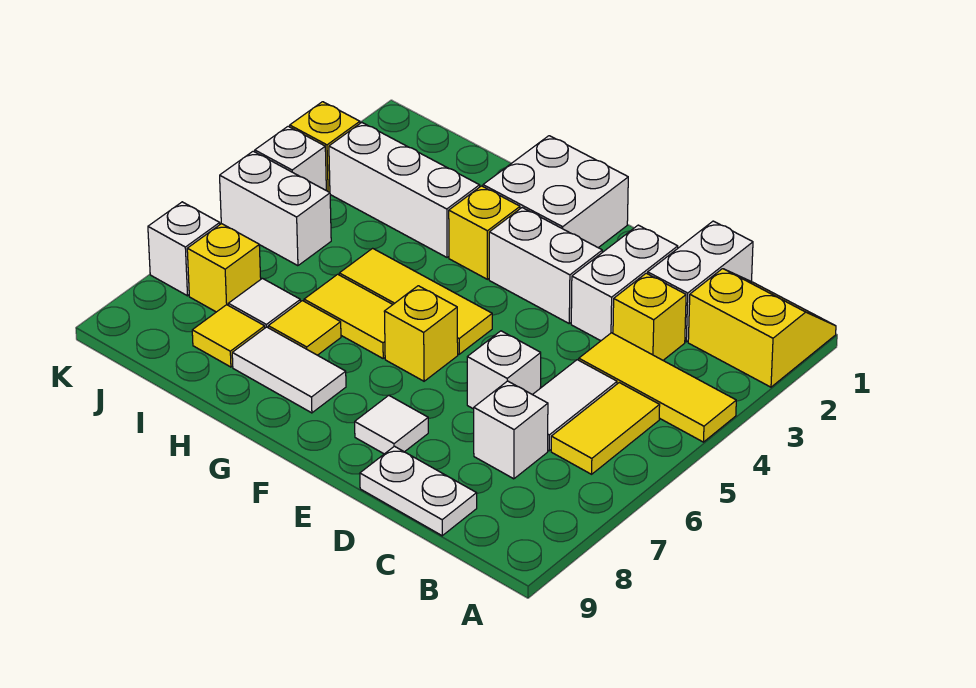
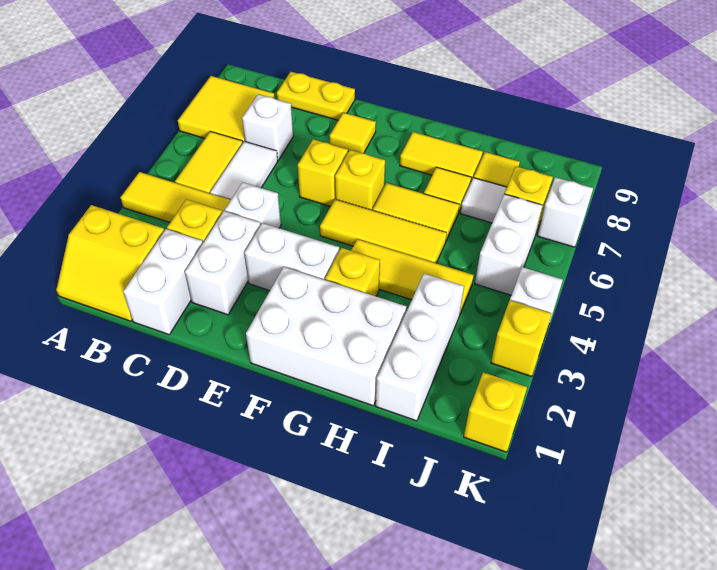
none -> yellow 2x2 tile [178,76,275,142]
white 1x2 plate [360,446,477,536] -> yellow 1x2 plate [277,72,355,120]
white 1x1 brick [467,331,541,409] -> white 1x1 brick moved to [225,182,281,228]
none -> yellow 1x1 brick [298,139,348,206]
white 1x1 tile [355,395,428,454] -> yellow 1x1 tile [329,113,376,153]
white 2x2 brick [483,136,628,248] -> white 2x3 brick [246,267,407,406]
none -> yellow 1x3 tile [351,239,474,314]
white 1x2 tile [232,327,346,413] -> yellow 1x2 tile [400,132,483,181]
white 1x3 brick [329,122,480,257] -> white 1x3 brick turned to [376,274,464,421]
white 1x2 brick [220,151,331,266] -> white 1x2 brick turned to [475,194,543,295]
none -> yellow 1x1 brick [464,372,527,452]

